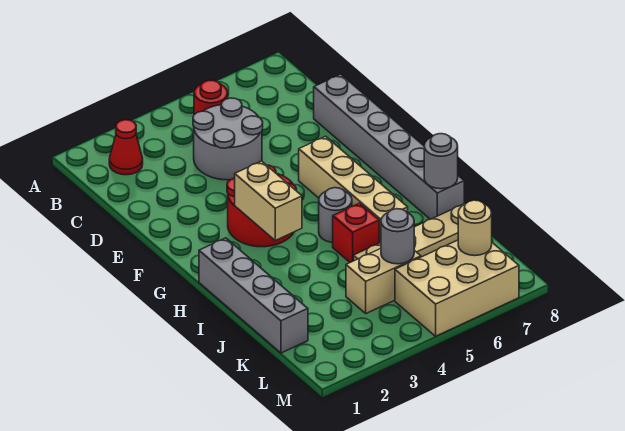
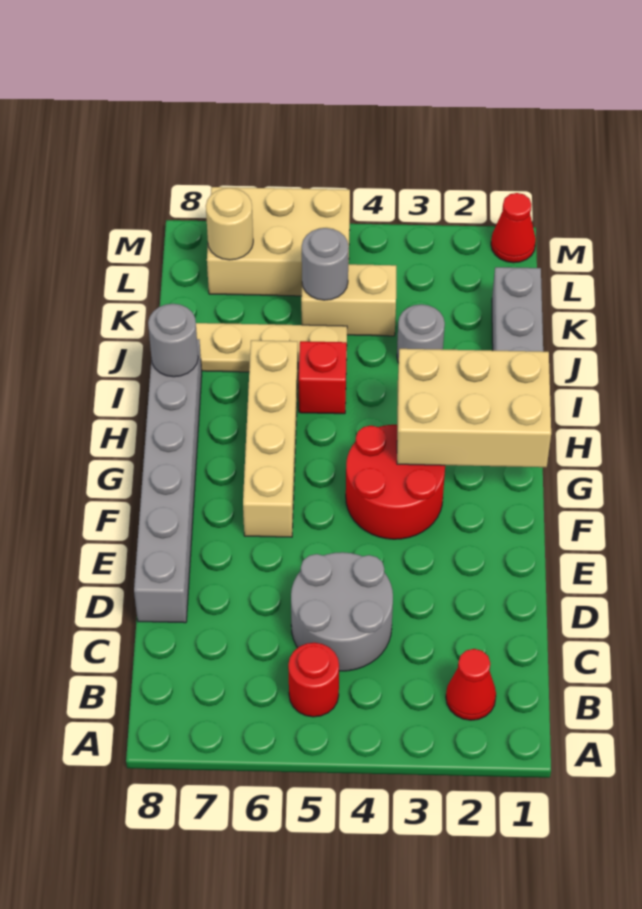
tan 1x2 brick [235,161,302,240] -> tan 2x3 brick [397,349,551,467]
grey 1x1 round brick [319,188,352,243] -> grey 1x1 round brick moved to [397,304,445,363]
none -> red 1x1 cone [491,193,536,263]

